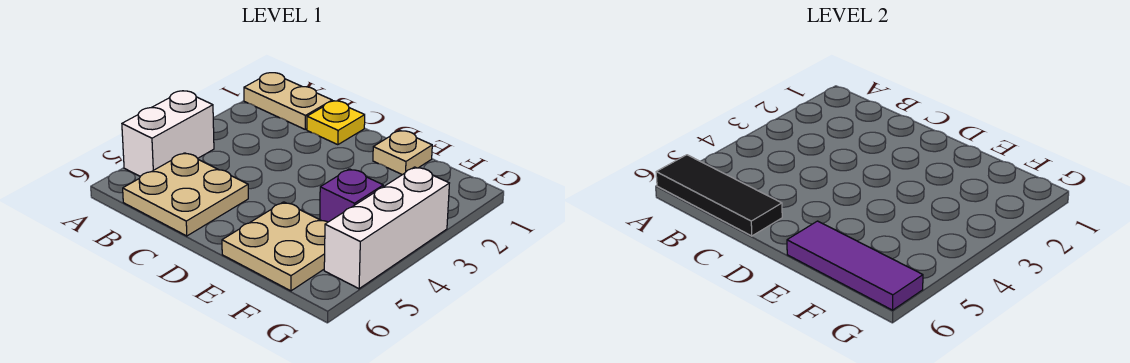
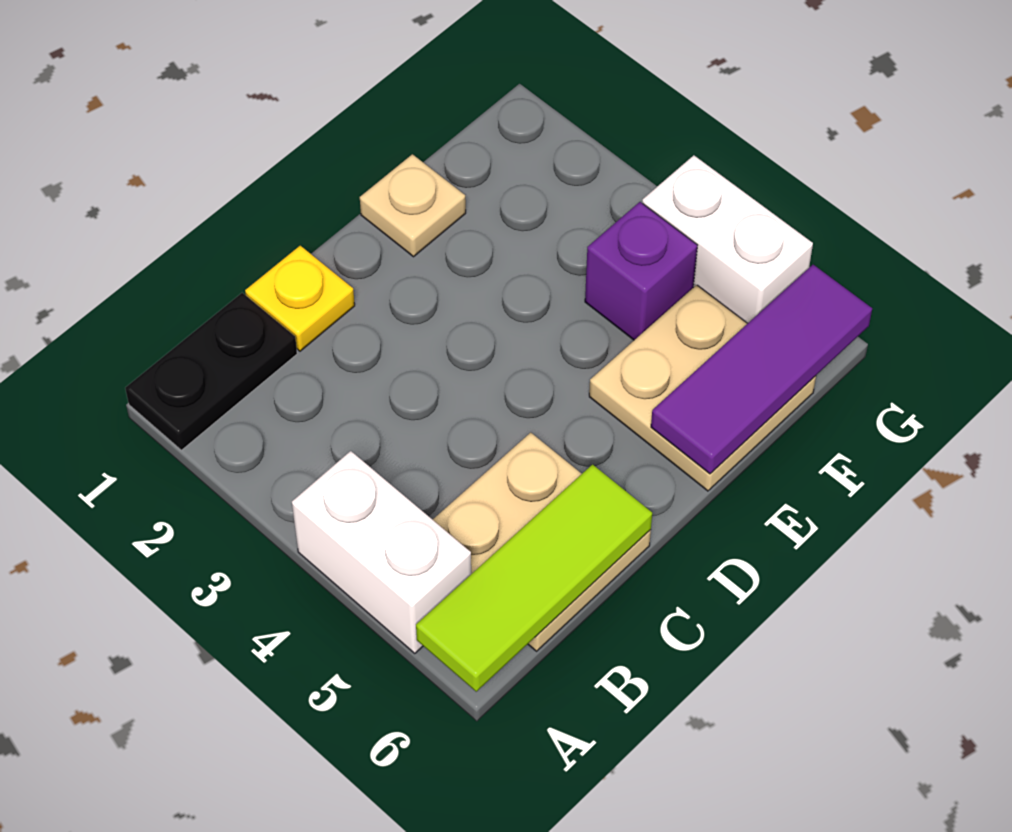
tan 1x2 plate [244,73,332,129] -> black 1x2 plate [125,293,297,450]
black 1x3 tile [656,155,782,236] -> lime 1x3 tile [416,465,652,692]
white 1x3 brick [324,167,449,289] -> white 1x2 brick [642,155,813,323]

